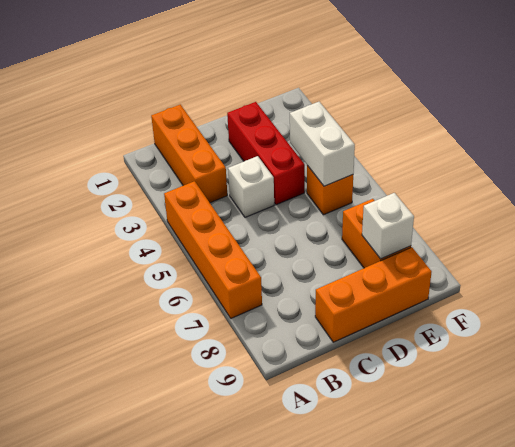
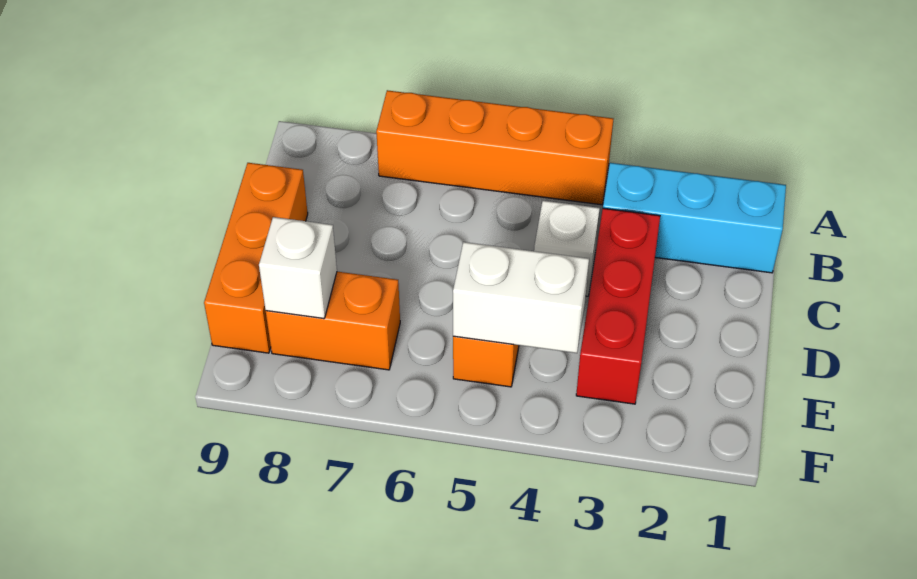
orange 1x3 brick [151,105,227,203] -> cyan 1x3 brick [603,163,786,273]
red 1x3 brick [227,102,305,205] -> red 1x3 brick turned to [576,208,660,404]

